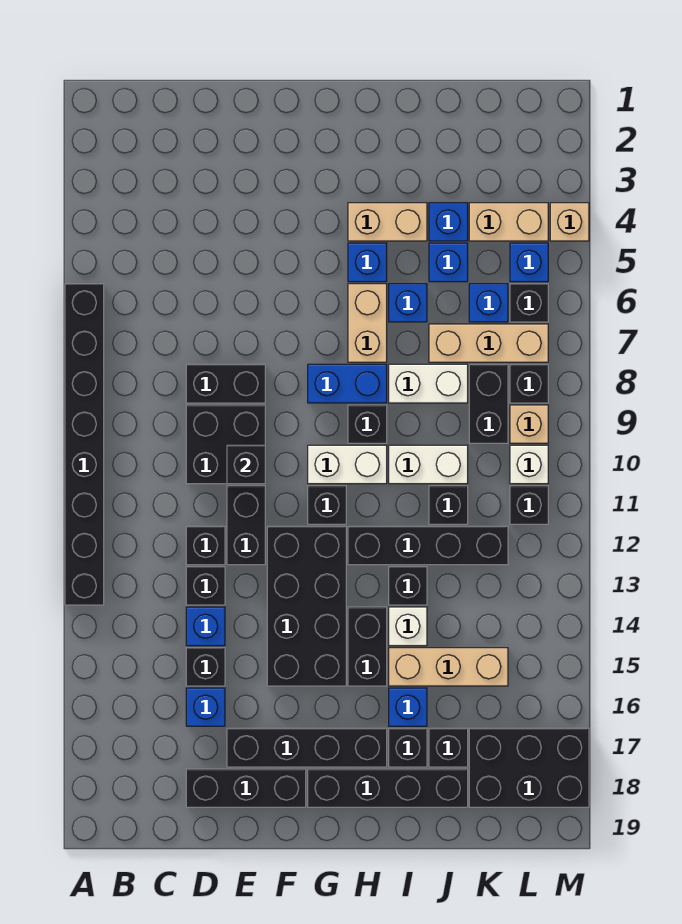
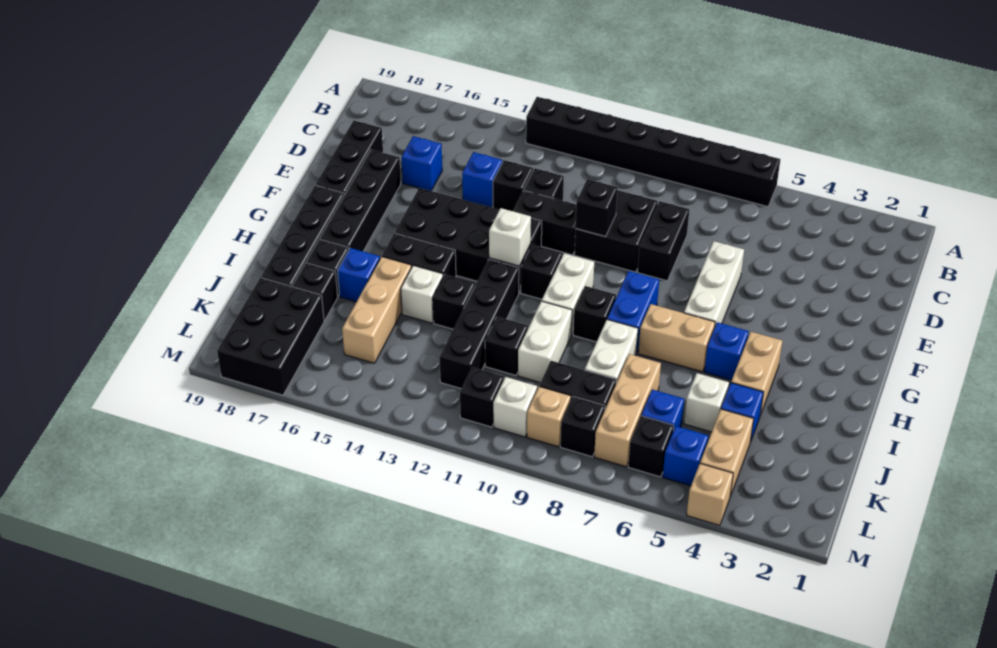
black 1x1 brick [186,648,225,686] -> none
none -> white 1x3 brick [684,241,744,325]
none -> white 1x1 brick [489,208,531,266]
blue 1x1 brick [389,284,427,322] -> none
blue 1x1 brick [429,243,468,282] -> white 1x1 brick [684,373,729,432]

